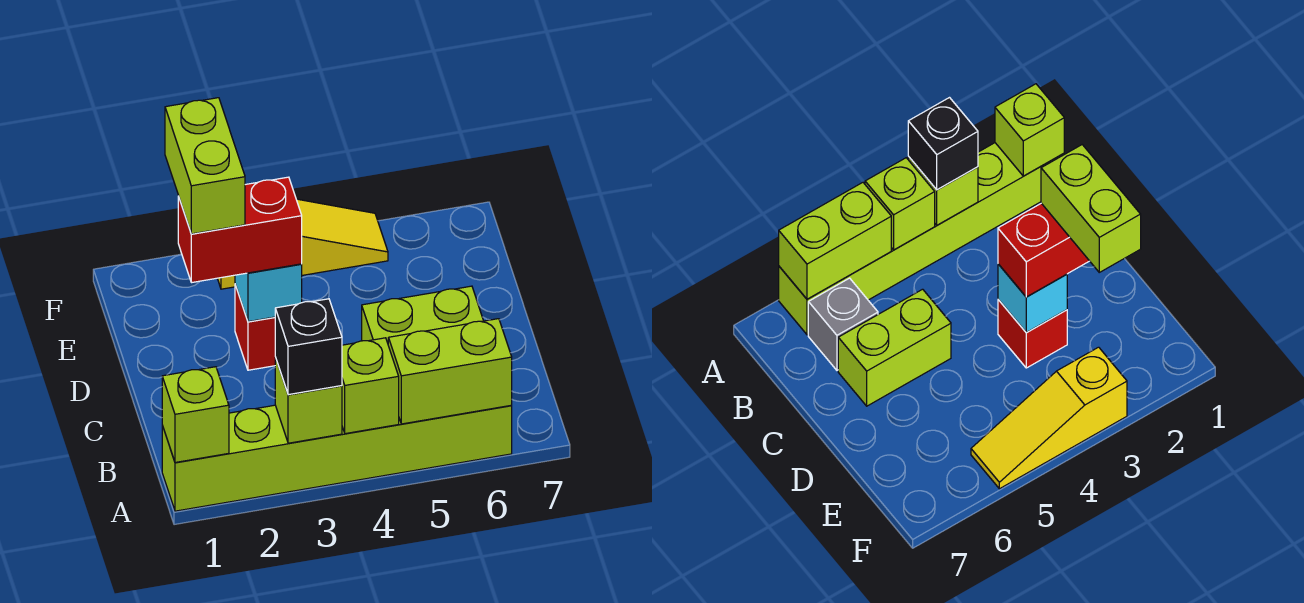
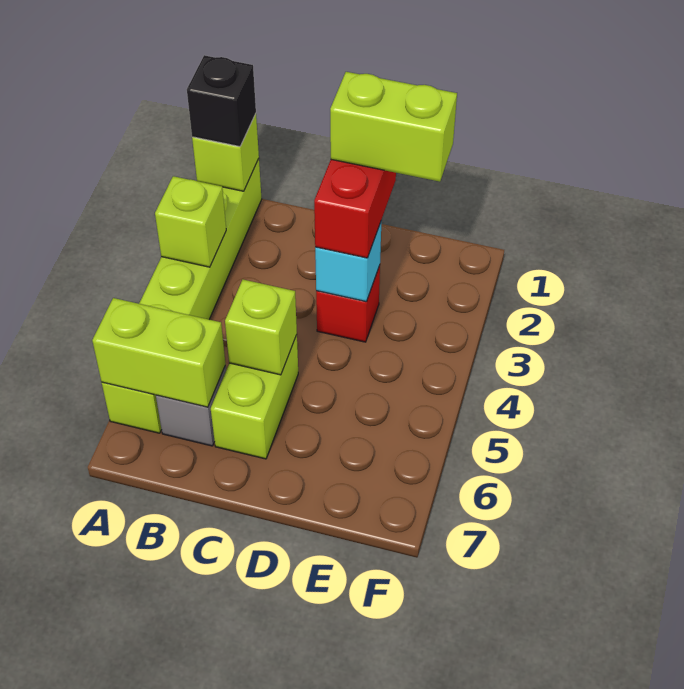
black 1x1 brick [275,299,342,395] -> black 1x1 brick moved to [187,55,256,147]
lime 1x1 brick [342,338,399,434] -> lime 1x1 brick moved to [225,280,297,375]
lime 1x2 brick [388,319,512,424] -> lime 1x2 brick turned to [92,298,226,407]
yellow 1x3 slope [217,199,388,289] -> none

